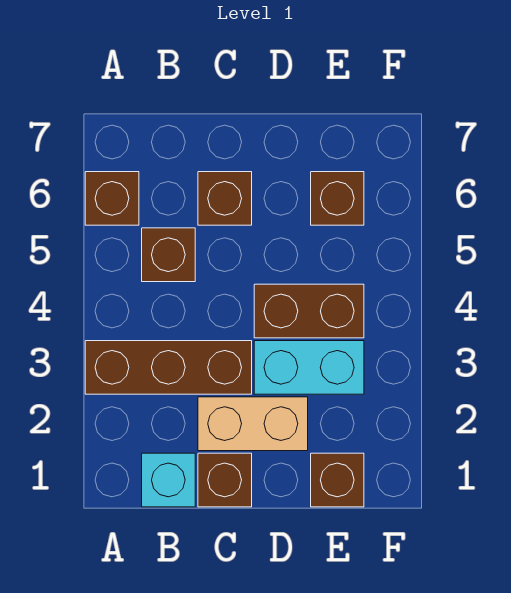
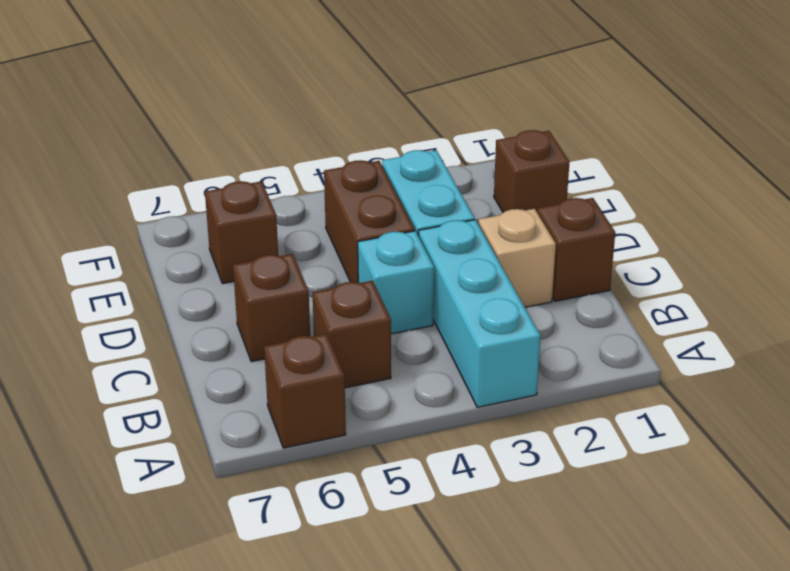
brown 1x3 brick [85,341,252,394] -> cyan 1x3 brick [418,220,541,407]
cyan 1x1 brick [142,453,195,507] -> cyan 1x1 brick moved to [358,231,434,334]
tan 1x2 brick [198,397,308,451] -> tan 1x1 brick [478,209,556,307]

